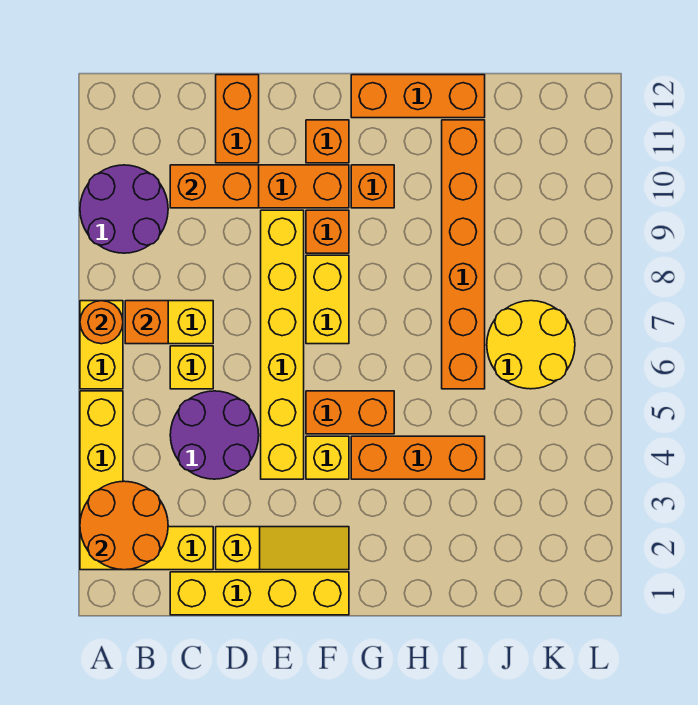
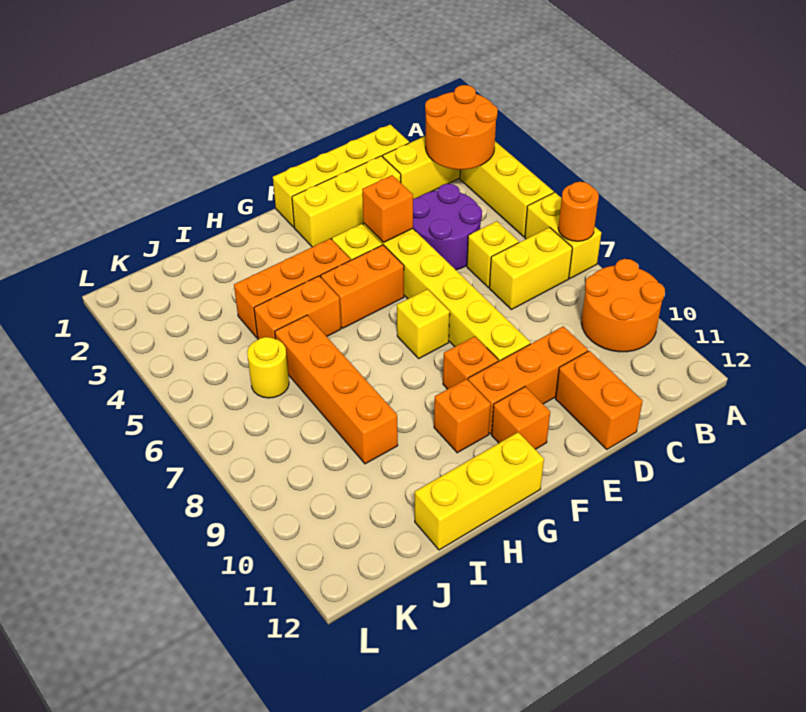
purple 2x2 round brick [80,165,168,253] -> orange 2x2 round brick [582,259,665,352]
orange 1x1 brick [125,301,168,344] -> orange 1x1 brick moved to [362,175,413,243]
orange 1x2 brick [170,165,259,208] -> orange 1x2 brick moved to [254,276,341,339]
yellow 1x3 slope [216,527,349,570] -> yellow 1x3 brick [292,156,401,247]
yellow 1x2 brick [306,255,349,344] -> yellow 1x1 brick [397,289,450,358]
orange 1x3 brick [351,75,485,118] -> yellow 1x3 brick [415,432,544,550]
orange 1x6 brick [442,120,485,389] -> orange 1x4 brick [275,315,398,464]
yellow 2x2 round brick [487,301,575,389] -> yellow 1x1 round brick [247,337,289,398]

